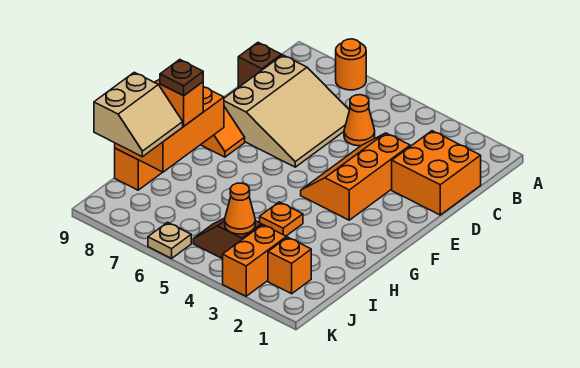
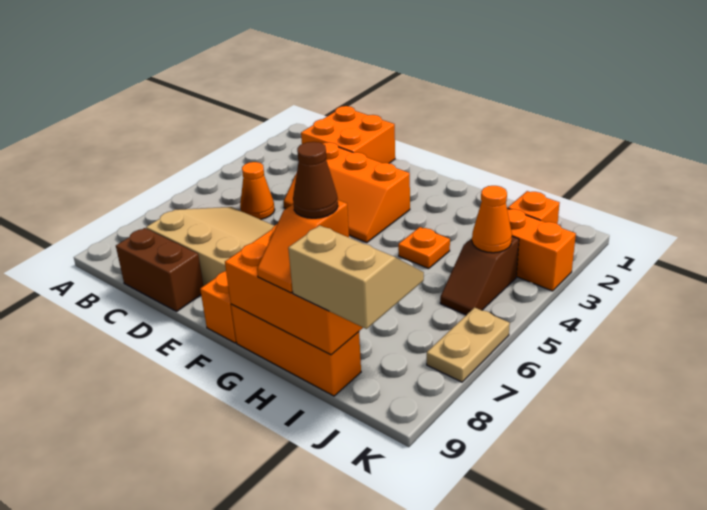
orange 1x1 round brick [336,39,366,90] -> none
brown 1x1 brick [238,43,282,87] -> brown 1x2 brick [116,228,203,311]
brown 1x1 plate [160,60,203,96] -> brown 1x1 cone [293,142,338,218]
tan 1x1 plate [148,222,191,258] -> tan 1x2 plate [427,307,510,382]

